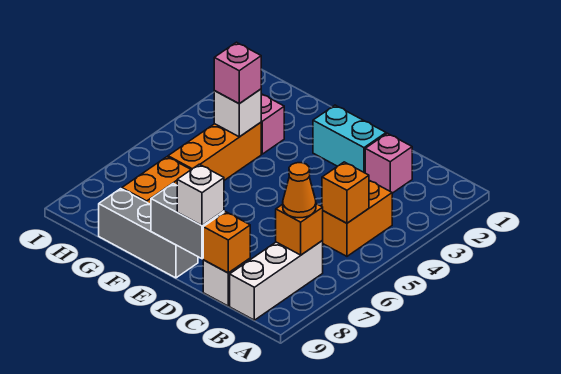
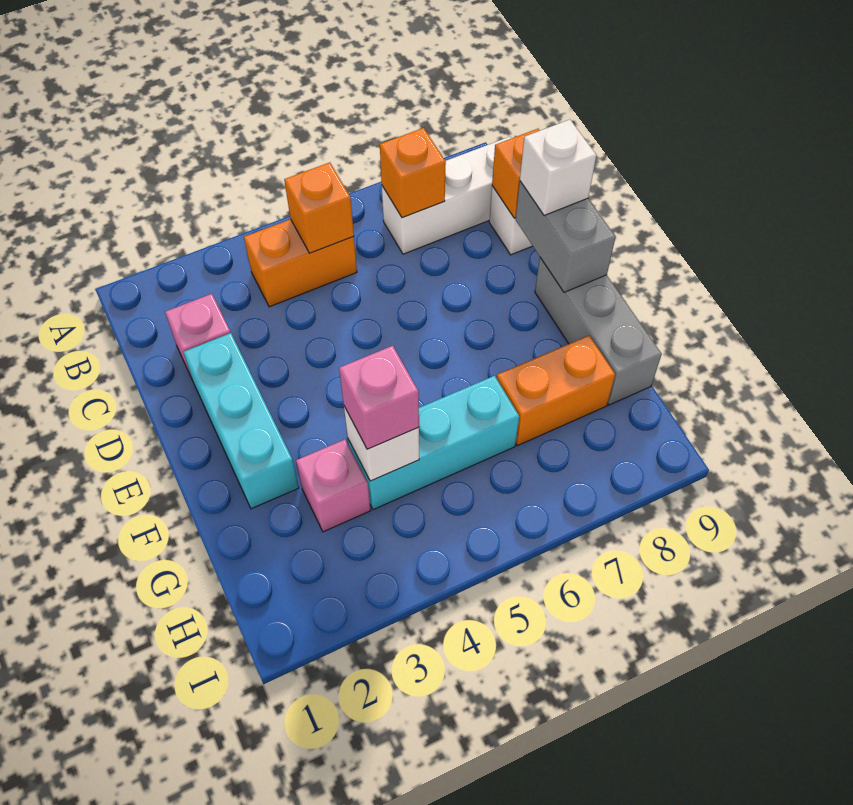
orange 1x1 cone [283,163,316,218] -> none
cyan 1x2 brick [313,105,386,173] -> cyan 1x3 brick [183,333,299,509]
orange 1x3 brick [168,122,261,180] -> cyan 1x3 brick [348,376,519,510]

